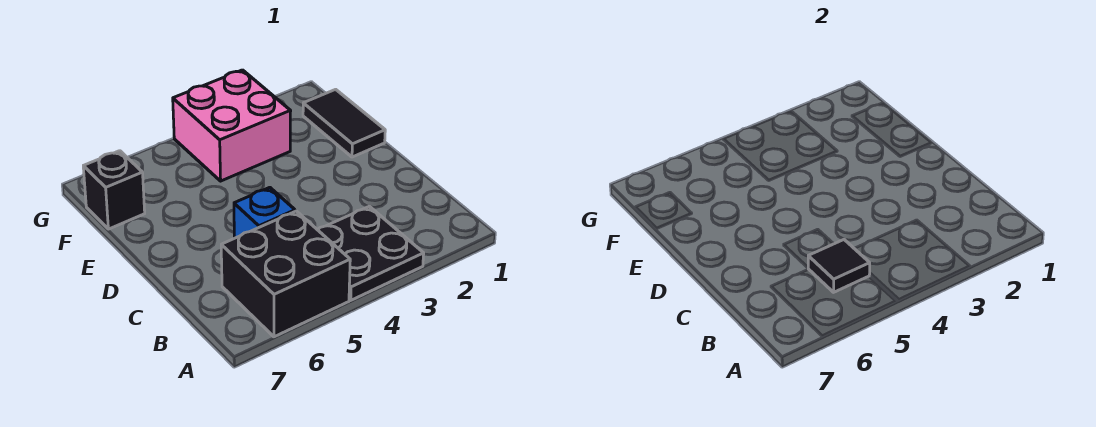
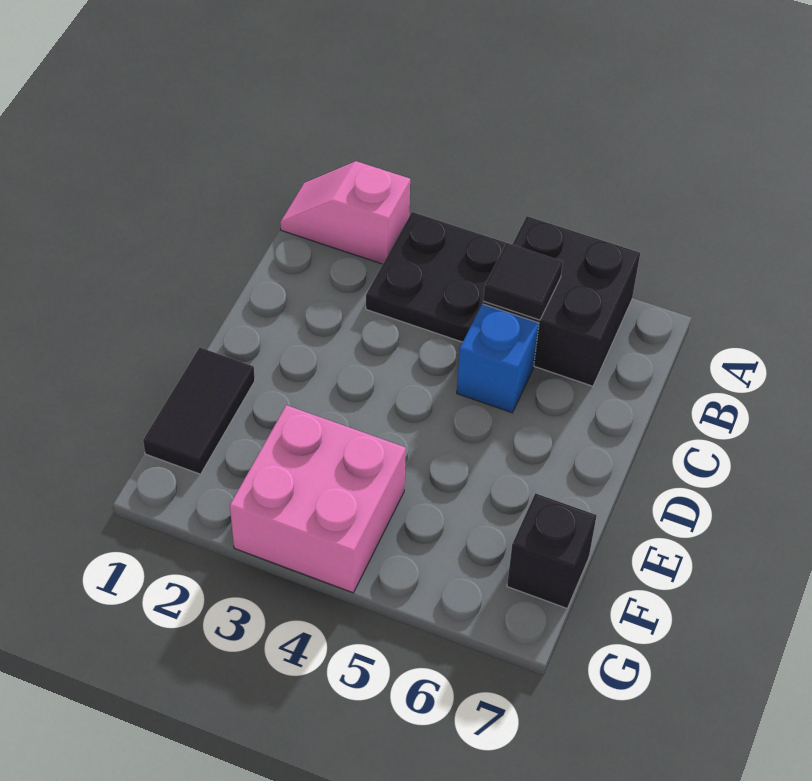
none -> pink 1x2 slope [280,161,410,264]

